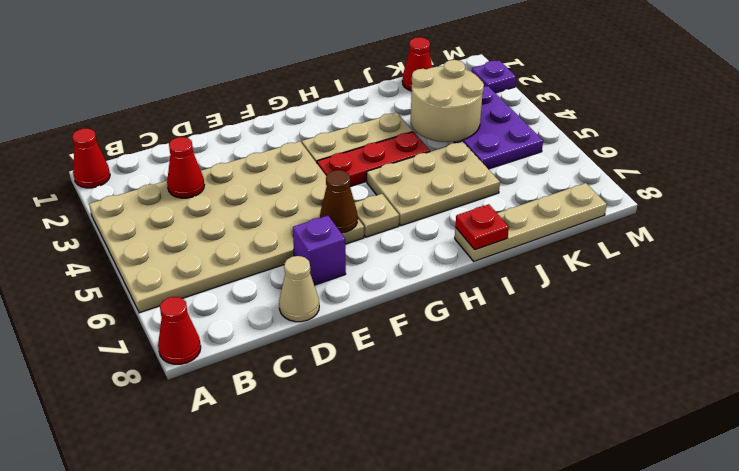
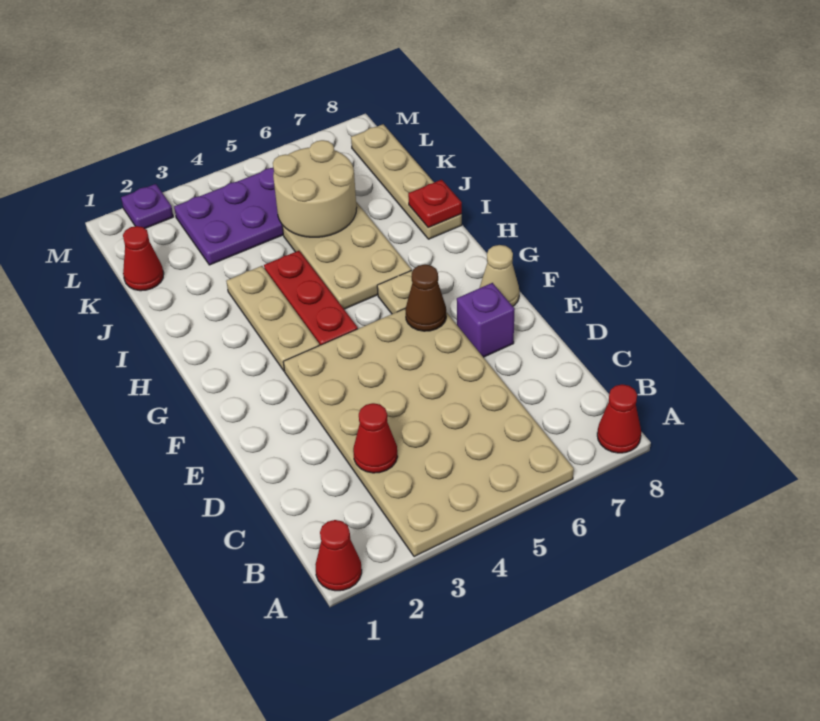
tan 1x1 cone [279,256,319,322] -> tan 1x1 cone moved to [480,245,519,306]
tan 2x2 round brick [411,60,484,142] -> tan 2x2 round brick moved to [273,140,357,237]

